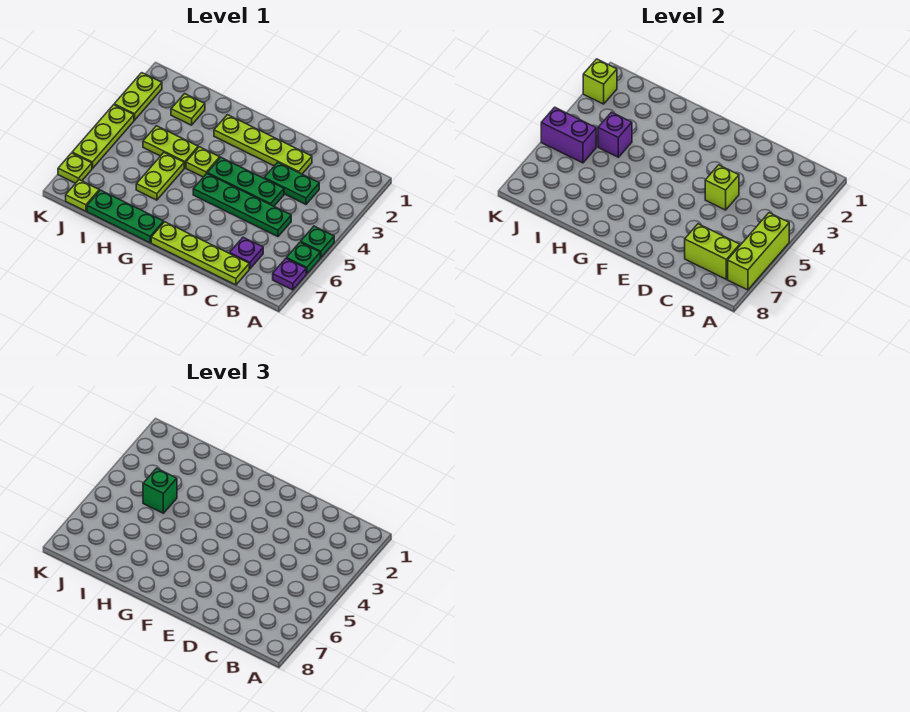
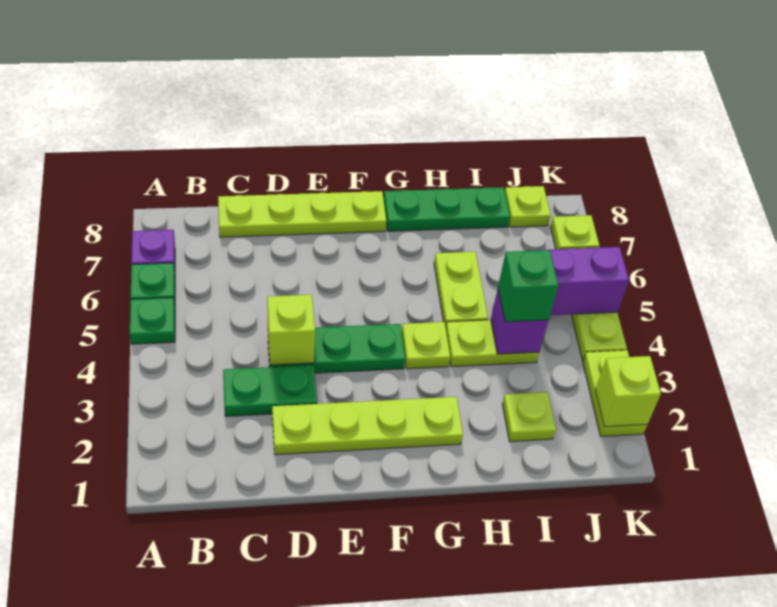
lime 1x3 brick [728,213,789,290] -> none
lime 1x2 brick [685,224,740,279] -> none
green 1x4 plate [193,174,291,237] -> none
purple 1x1 plate [230,237,263,269] -> none

